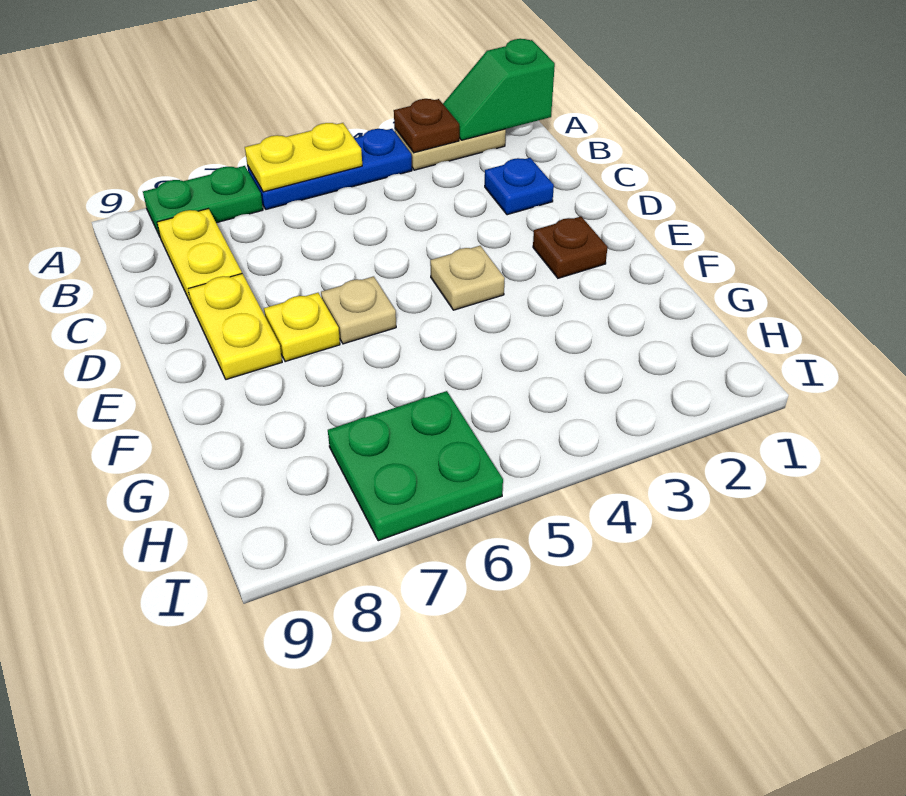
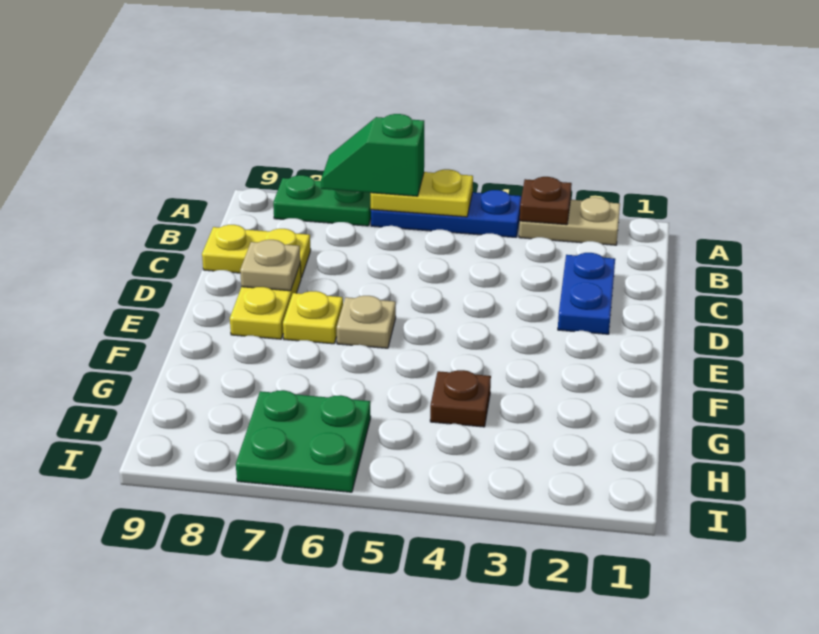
green 1x2 slope [443,39,555,140] -> green 1x2 slope moved to [321,114,424,196]
yellow 1x2 plate [157,209,242,303] -> yellow 1x2 plate turned to [202,225,311,278]
blue 1x1 plate [485,158,554,215] -> blue 1x2 plate [558,253,615,334]
brown 1x1 plate [533,217,608,278] -> brown 1x1 plate moved to [430,370,491,427]
tan 1x1 plate [430,246,505,310] -> tan 1x1 plate moved to [240,240,300,291]

